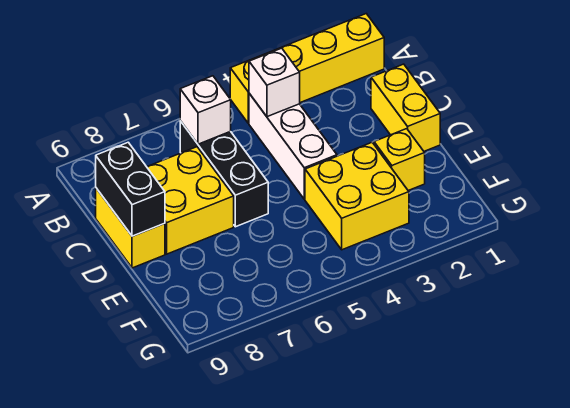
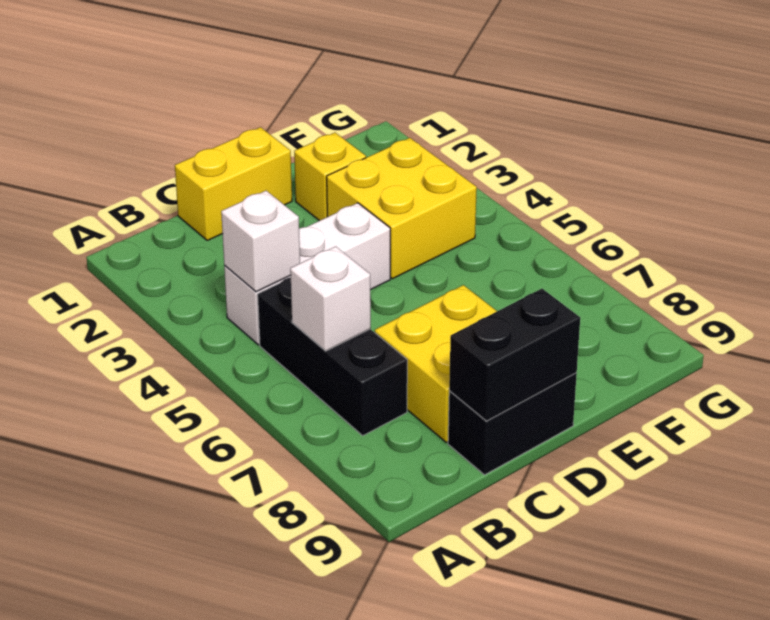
yellow 1x4 brick [230,14,384,123] -> none
black 1x3 brick [180,121,268,227] -> black 1x3 brick turned to [258,277,407,435]
yellow 1x2 brick [96,188,165,268] -> black 1x2 brick [448,373,577,475]

